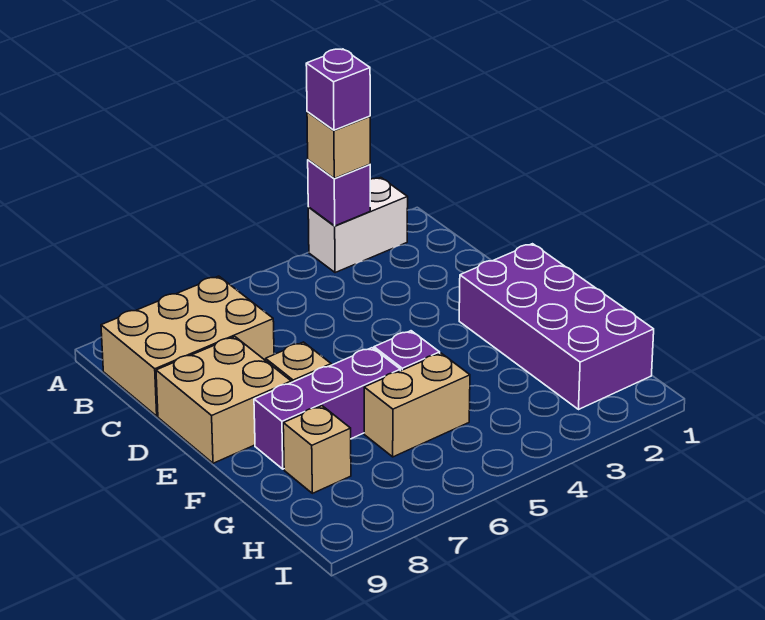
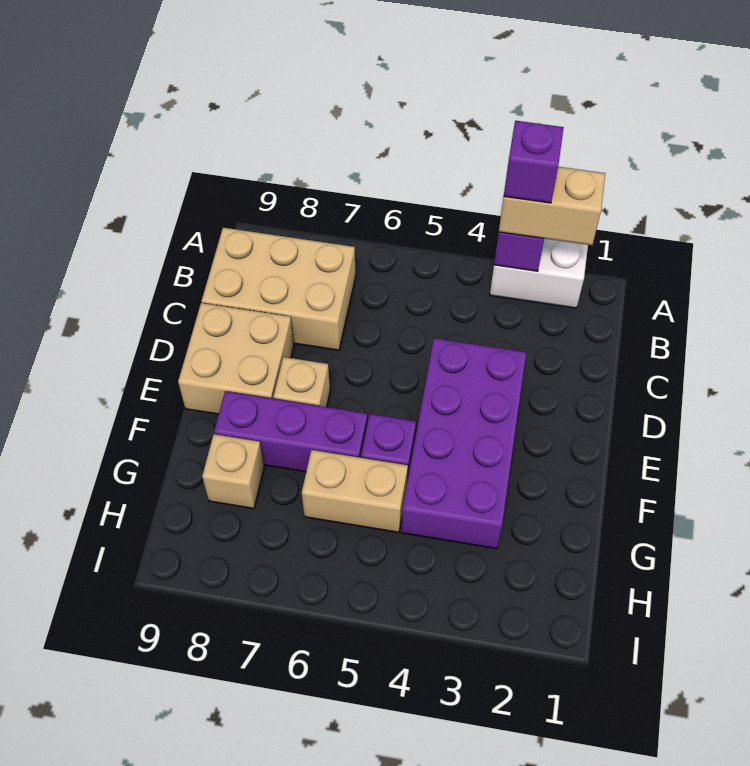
tan 1x1 brick [307,112,370,178] -> tan 1x2 brick [499,167,605,245]
purple 2x4 brick [459,244,654,409] -> purple 2x4 brick moved to [401,338,526,549]

